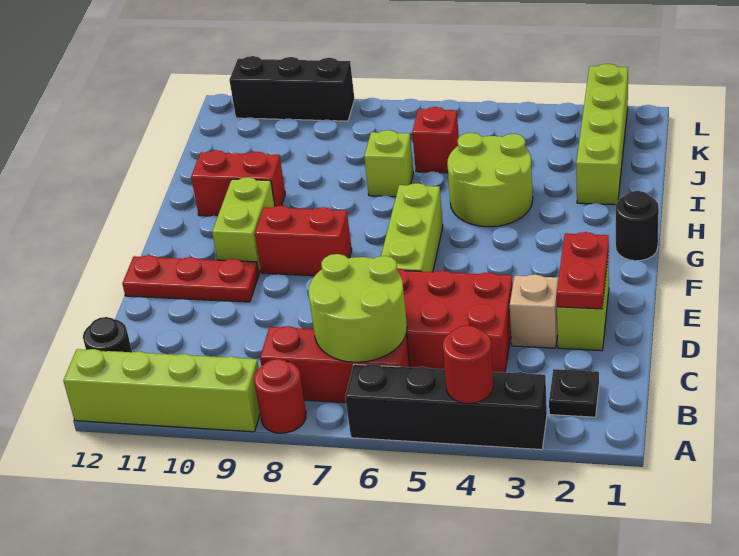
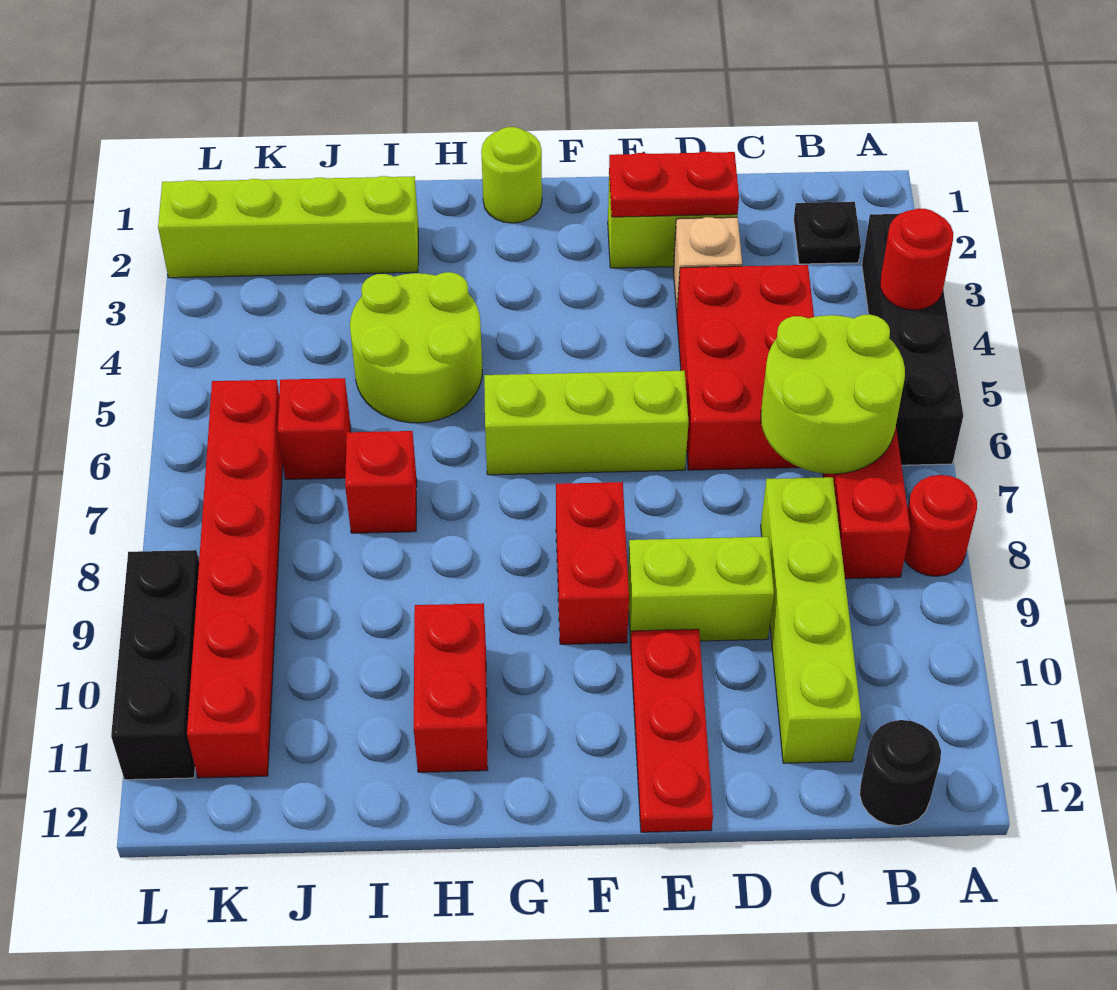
lime 1x4 brick [63,349,260,432] -> lime 1x4 brick moved to [761,477,861,763]
lime 1x2 brick [212,177,275,273] -> lime 1x2 brick moved to [628,537,774,642]
black 1x1 round brick [615,191,659,261] -> lime 1x1 round brick [481,127,542,223]
lime 1x1 brick [364,130,414,197] -> red 1x1 brick [345,431,417,533]
none -> red 1x6 brick [187,380,283,778]

